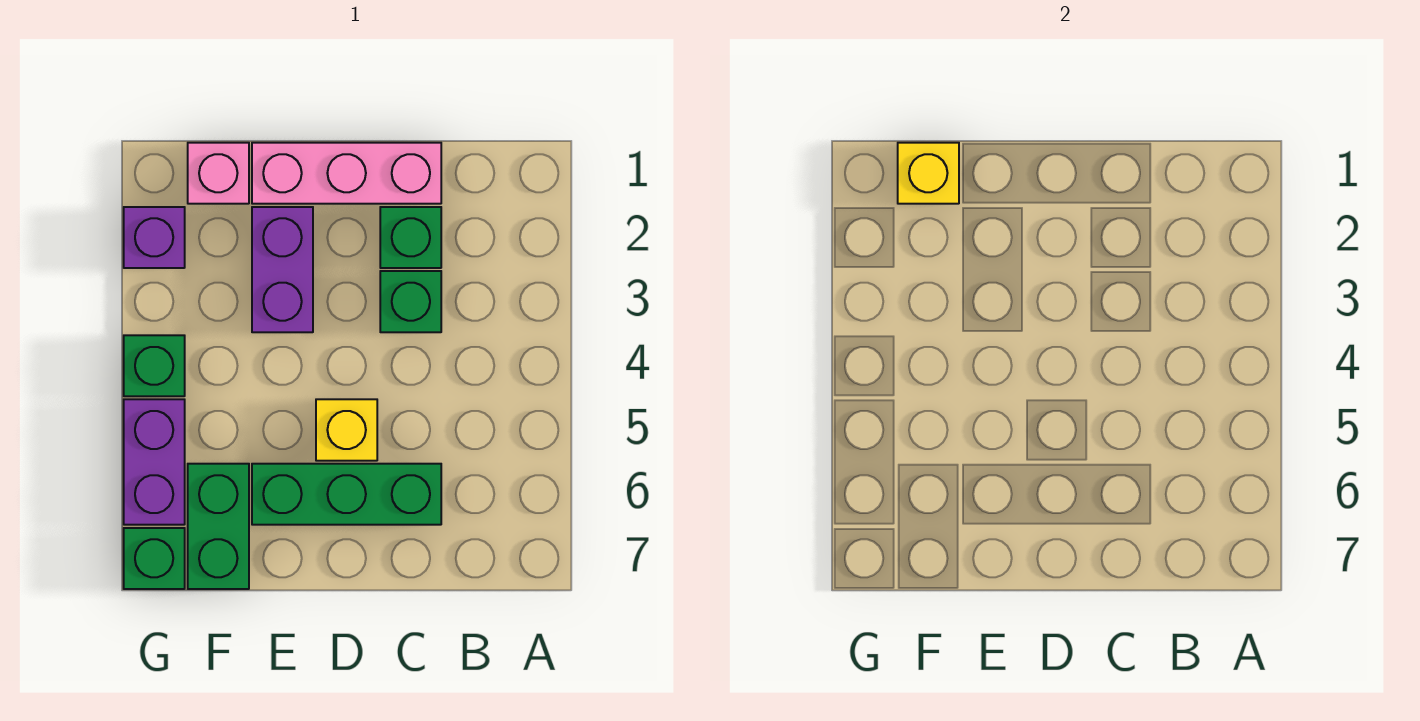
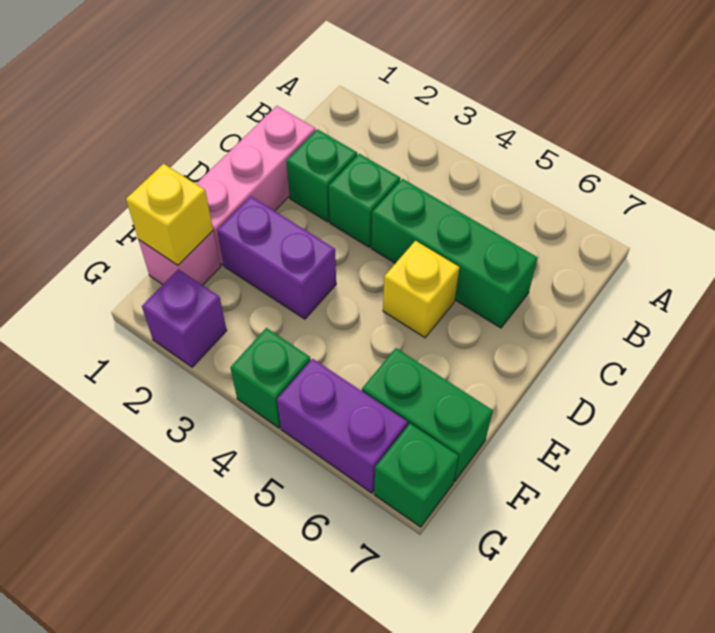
green 1x3 brick [252,464,441,525] -> green 1x3 brick turned to [371,179,538,328]

